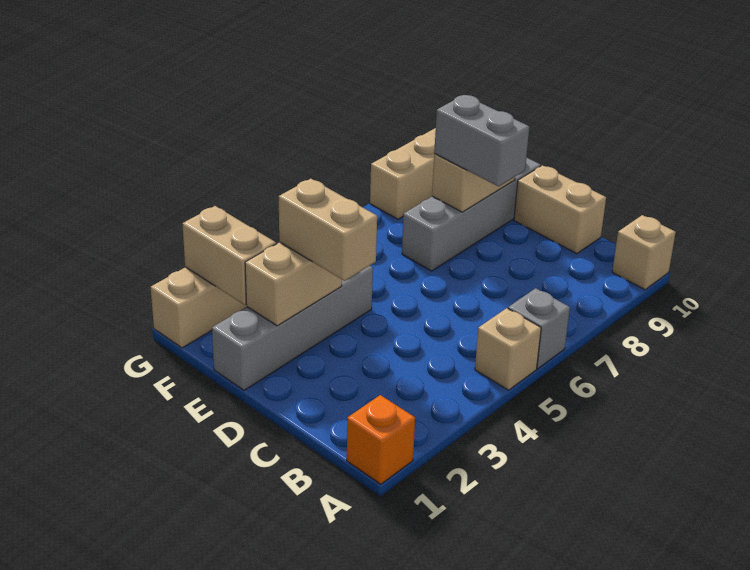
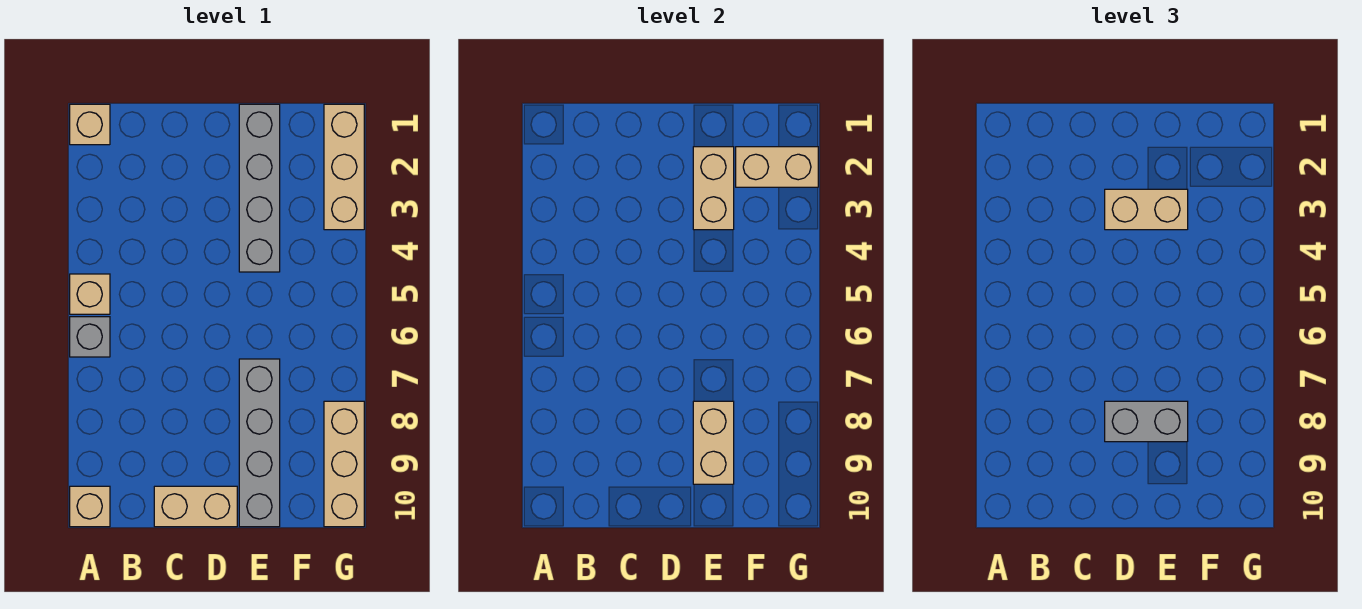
orange 1x1 brick [347,395,415,484] -> tan 1x1 brick [70,104,110,145]

